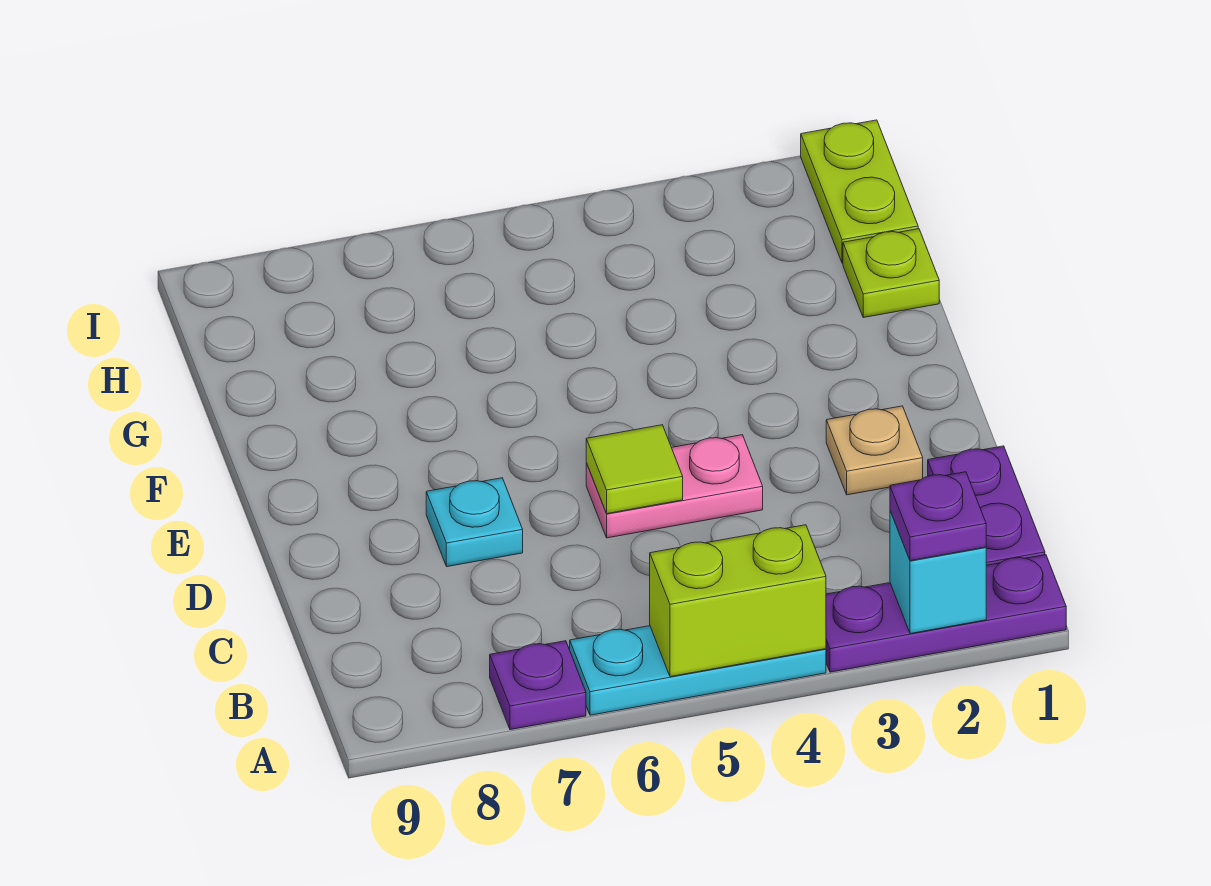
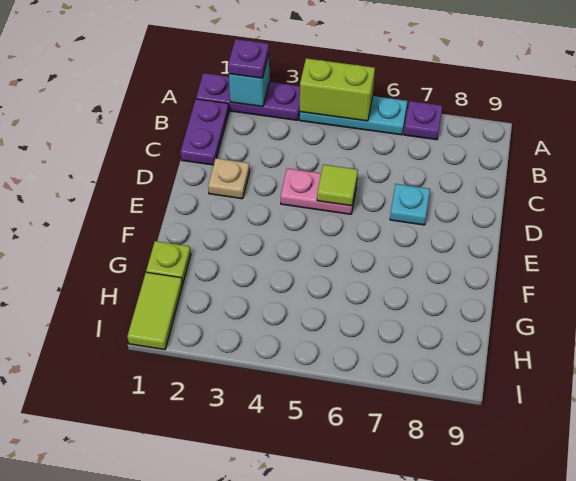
lime 1x2 plate [801,120,918,263] -> lime 1x2 tile [127,272,182,350]

